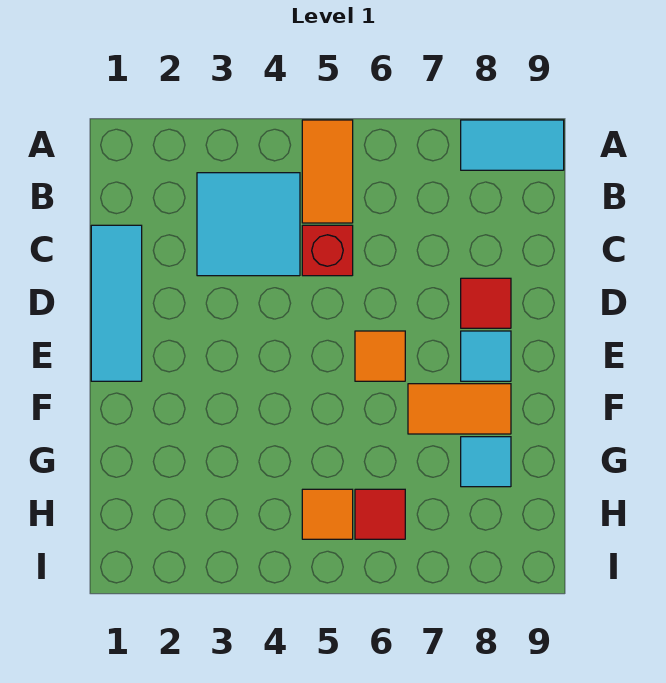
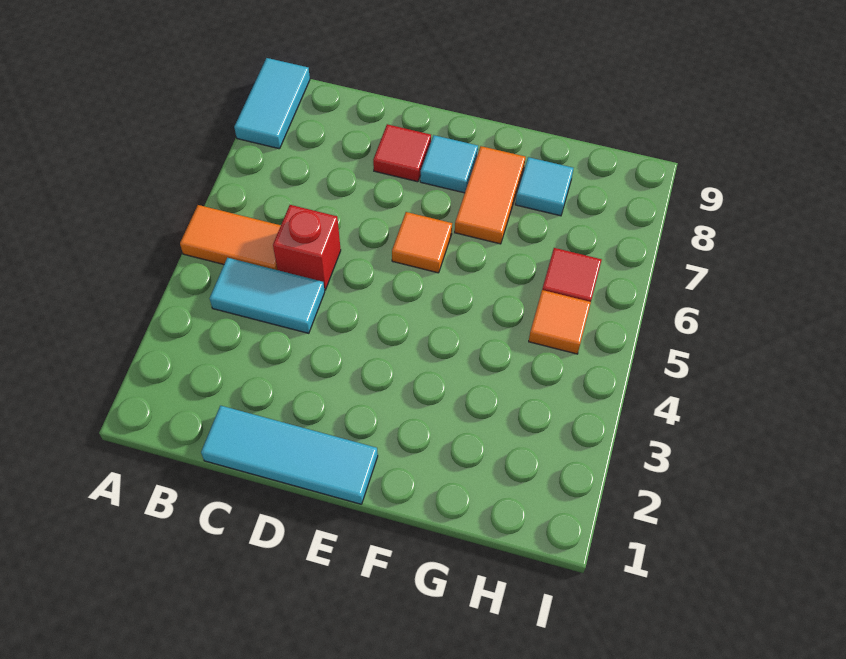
cyan 2x2 tile [197,173,300,276] -> cyan 1x2 tile [210,258,325,333]

